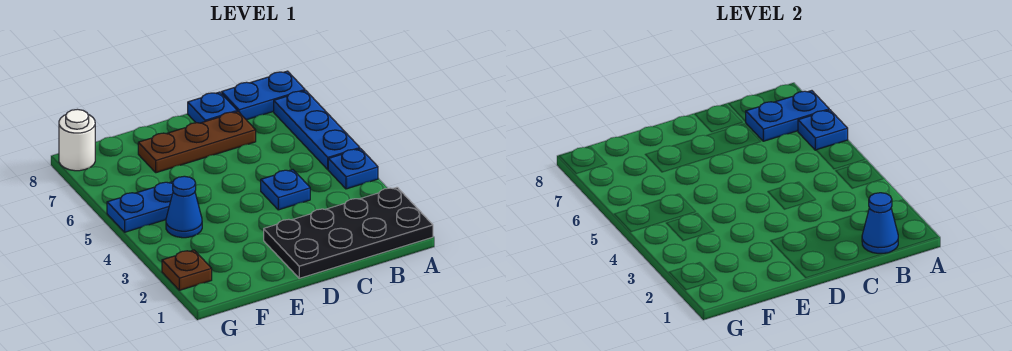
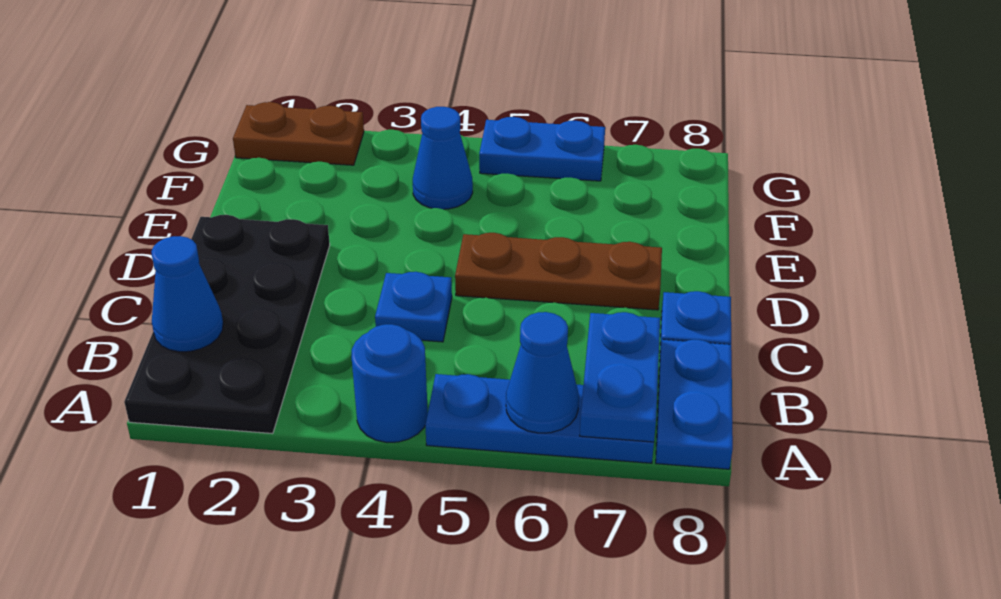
blue 1x1 plate [328,149,378,189] -> blue 1x1 round brick [351,324,428,442]
blue 1x1 plate [798,110,848,150] -> blue 1x1 cone [506,312,579,433]
brown 1x3 plate [138,111,256,173] -> brown 1x3 plate turned to [455,233,662,310]
blue 1x2 plate [107,182,173,232] -> blue 1x2 plate turned to [479,117,605,181]
brown 1x1 plate [162,250,212,290] -> brown 1x2 plate [233,102,364,165]
white 1x1 round brick [59,109,95,171] -> none

